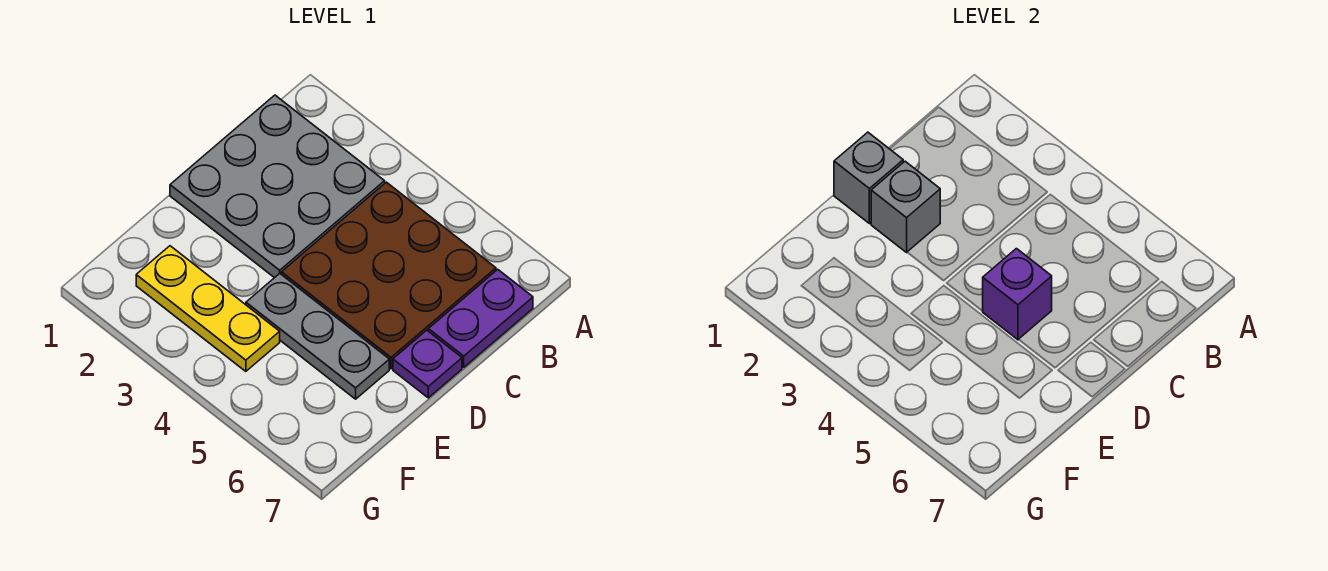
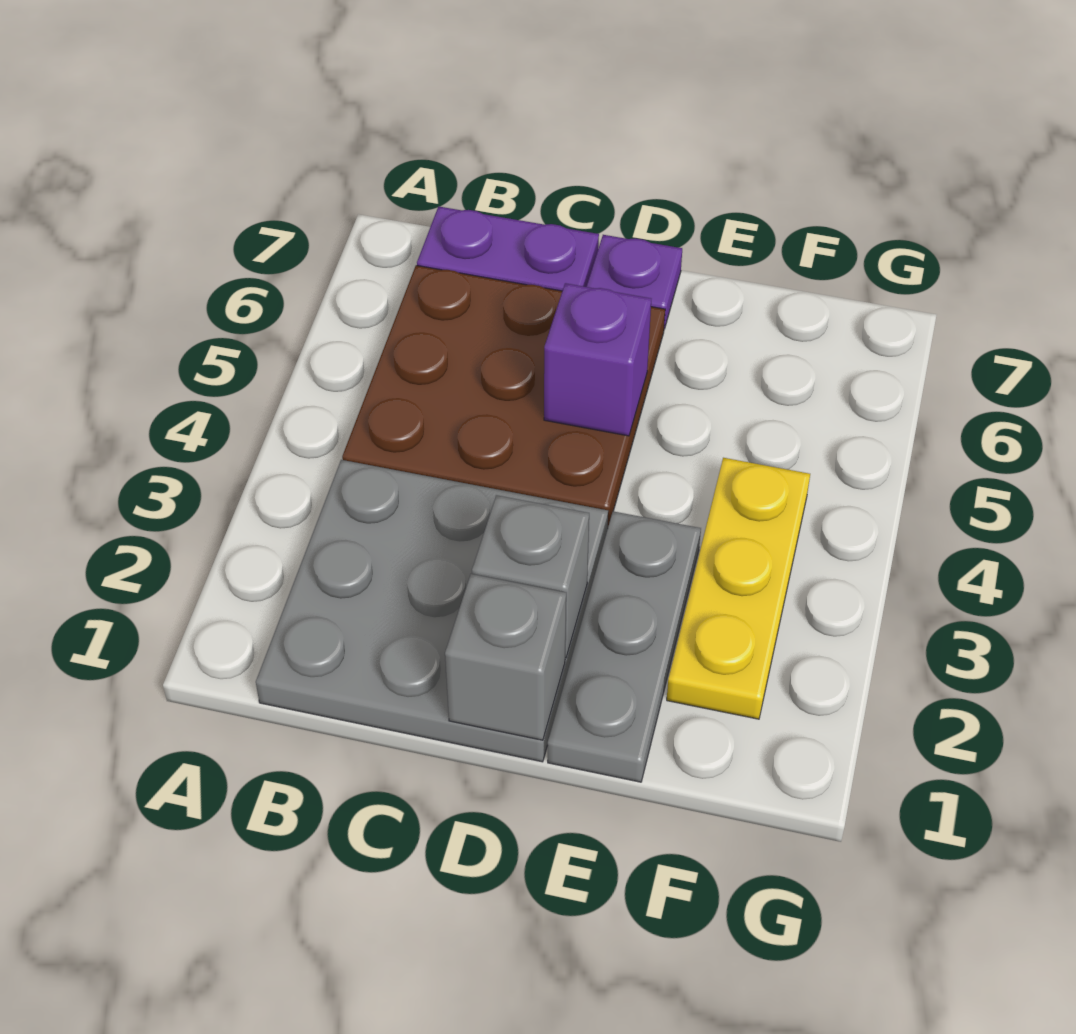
grey 1x3 plate [246,274,389,399] -> grey 1x3 plate moved to [548,511,701,782]

